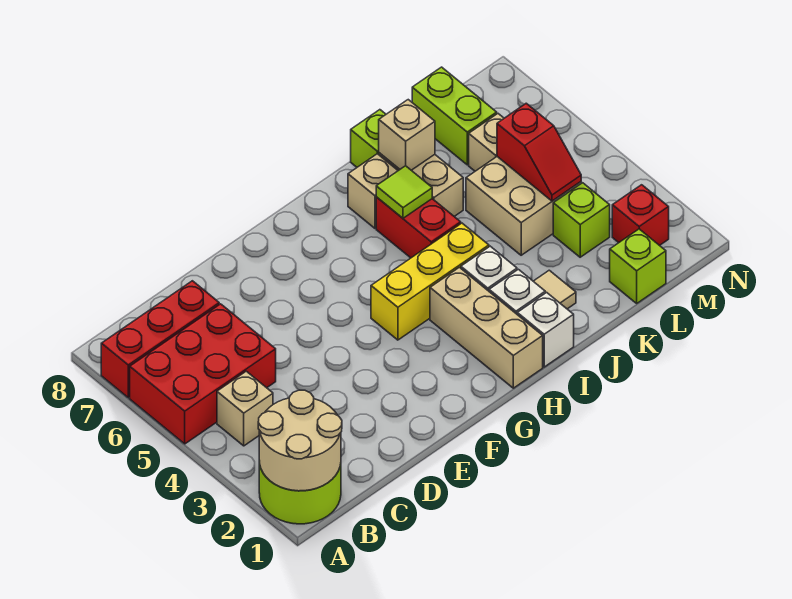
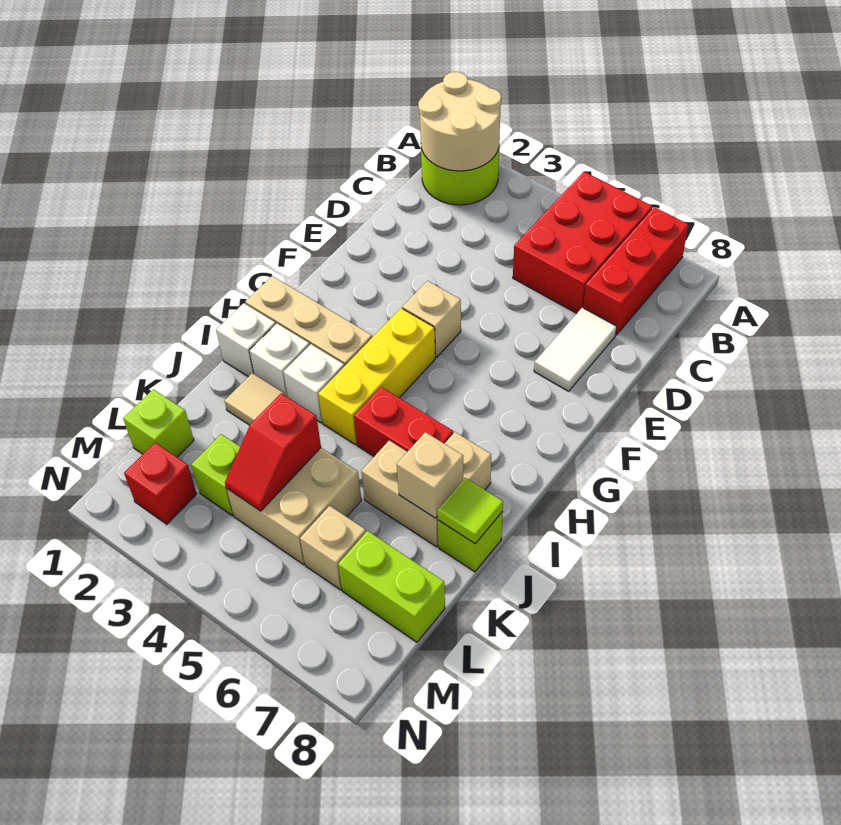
tan 1x1 brick [217,371,273,446] -> tan 1x1 brick moved to [402,281,461,358]
none -> white 1x2 tile [534,308,617,391]
lime 1x1 tile [376,166,432,218] -> lime 1x1 tile moved to [437,478,503,544]
red 1x2 slope [497,103,581,201] -> red 1x2 slope turned to [225,394,321,511]

